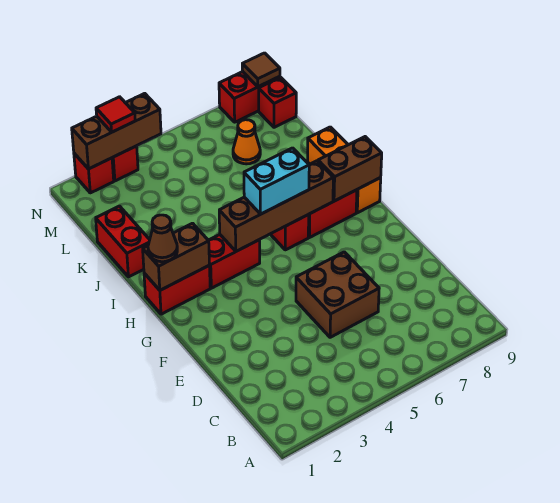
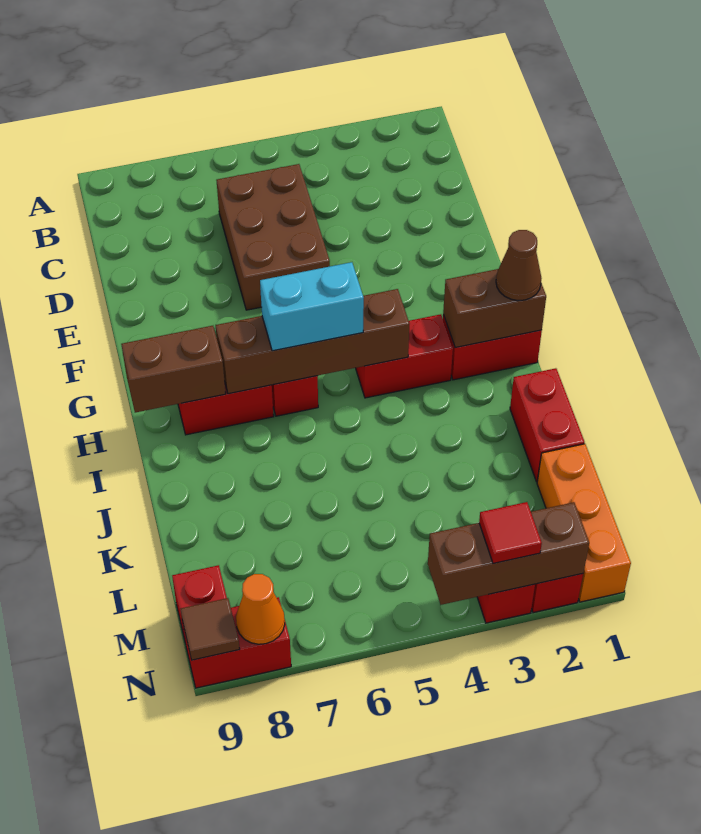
brown 2x2 brick [296,252,379,337] -> brown 2x3 brick [217,164,330,310]
orange 1x3 brick [308,127,381,213] -> orange 1x3 brick moved to [537,444,631,602]
orange 1x1 cone [233,120,260,164] -> orange 1x1 cone moved to [236,574,285,644]

